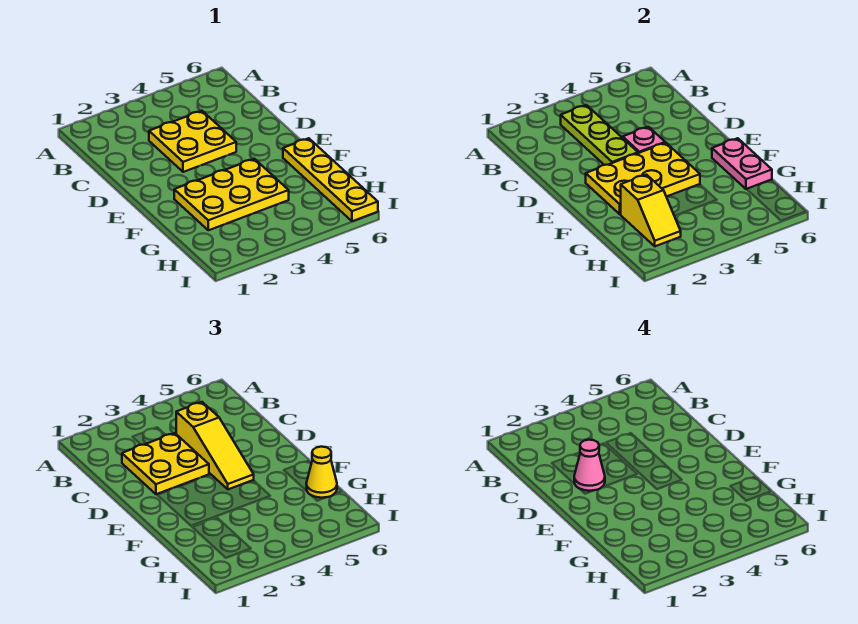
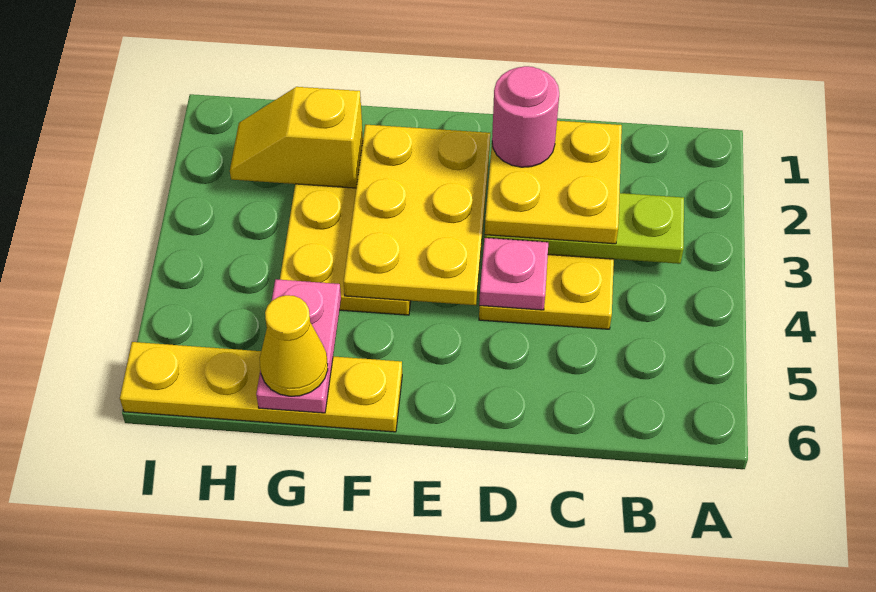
yellow 1x3 slope [176,402,254,489] -> none
pink 1x1 cone [574,440,605,491] -> pink 1x1 round brick [492,66,559,167]
pink 1x2 plate [712,138,772,189] -> pink 1x2 plate turned to [256,279,341,413]

